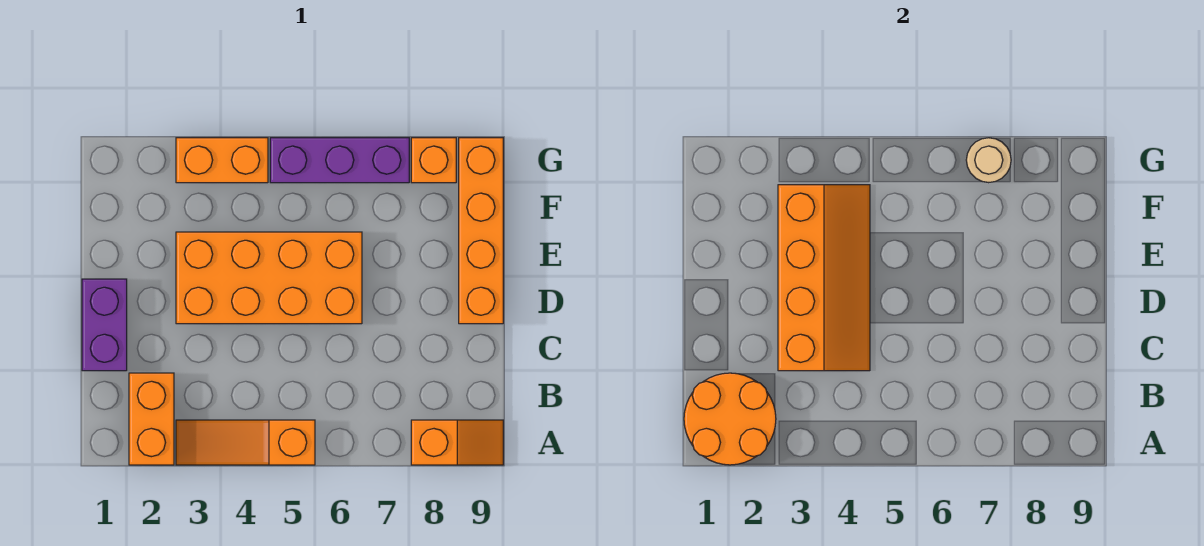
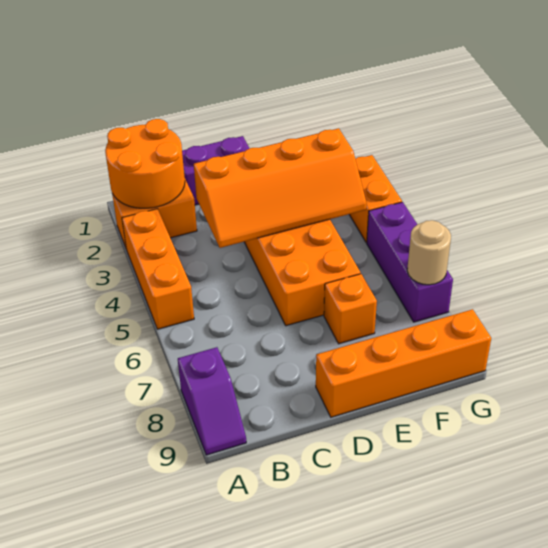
orange 1x3 slope [176,420,315,465] -> orange 1x3 brick [122,209,194,329]
orange 1x2 slope [411,420,503,465] -> purple 1x2 slope [178,347,246,455]
orange 1x1 brick [411,138,456,183] -> orange 1x1 brick moved to [324,274,377,344]

